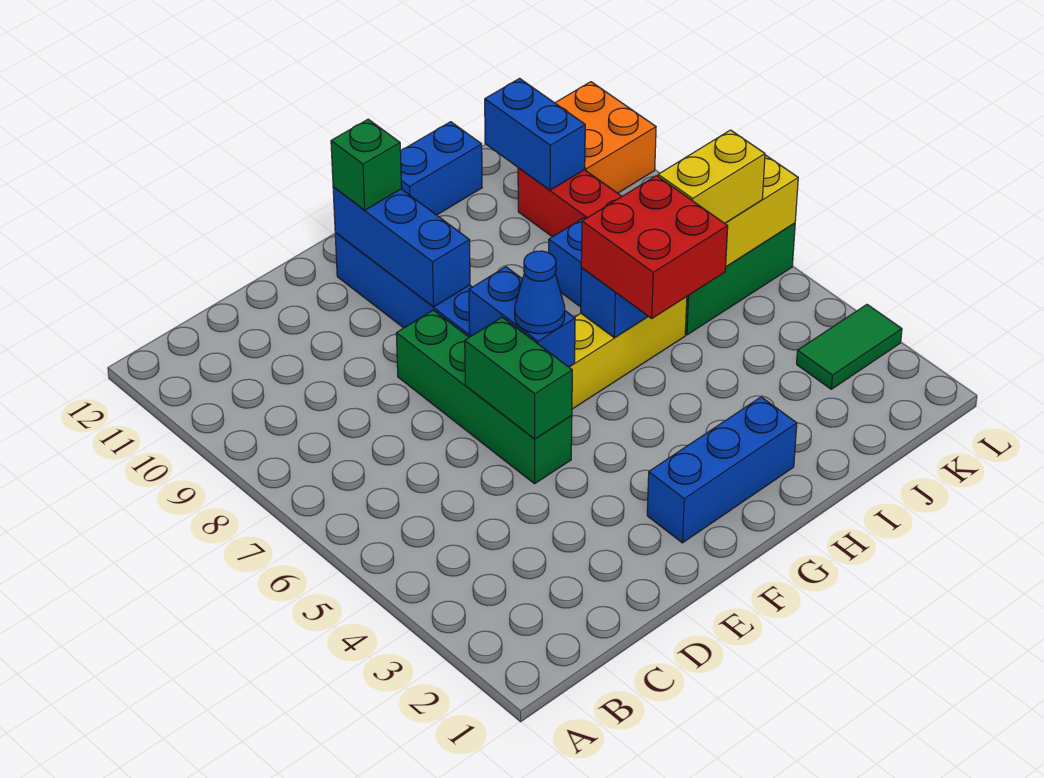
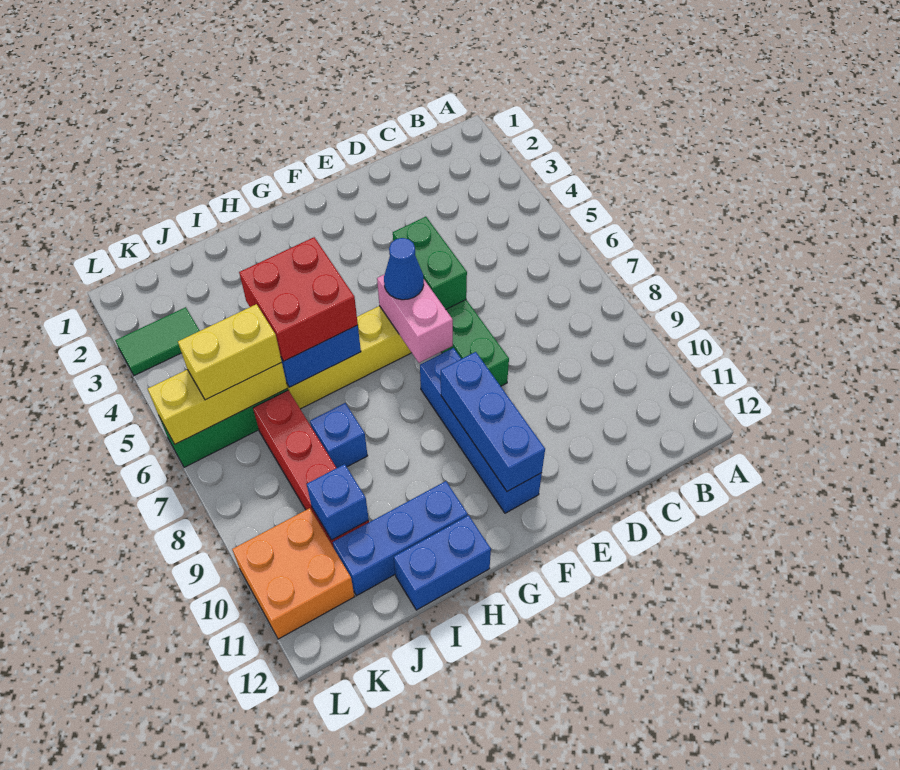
blue 1x3 brick [647,397,797,543] -> blue 1x3 brick moved to [333,481,468,596]
blue 1x2 brick [469,267,575,367] -> pink 1x2 brick [377,274,453,363]
green 1x1 brick [331,119,402,210] -> none
blue 1x2 brick [485,78,585,190] -> blue 1x1 brick [307,464,369,540]

